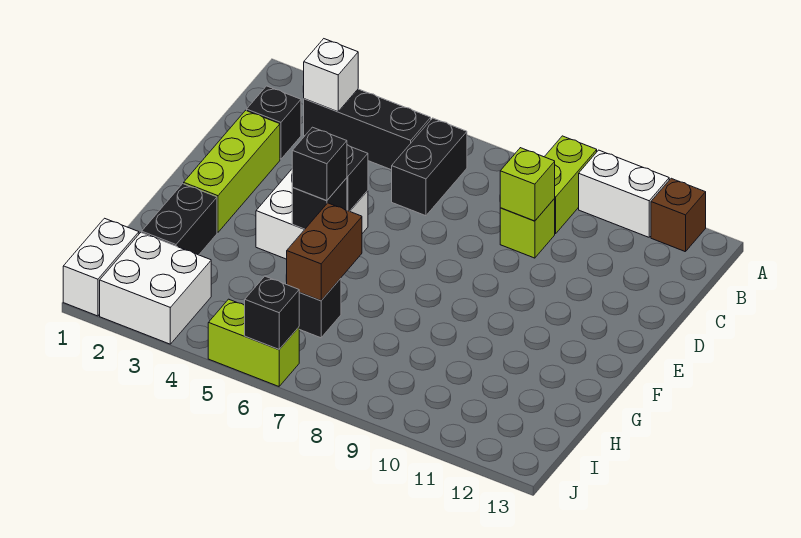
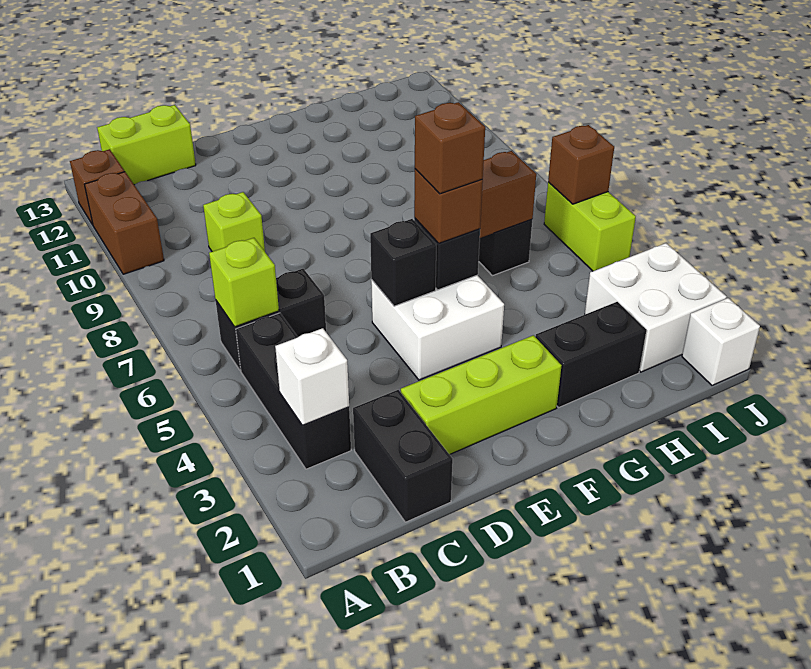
lime 1x2 brick [545,136,597,234] -> lime 1x2 brick moved to [97,105,196,185]
white 1x2 brick [579,150,669,237] -> brown 1x2 brick [85,172,164,274]
black 1x1 brick [247,86,301,159] -> black 1x2 brick [353,390,453,522]
lime 1x1 brick [500,148,555,221] -> lime 1x1 brick moved to [209,238,279,327]
black 1x1 brick [292,127,347,201] -> brown 1x1 brick [414,169,483,243]
none -> brown 1x1 brick [415,102,485,194]
white 1x2 brick [63,218,139,316] -> white 1x1 brick [682,298,760,385]
black 1x1 brick [245,276,299,349] -> brown 1x1 brick [548,125,614,204]

